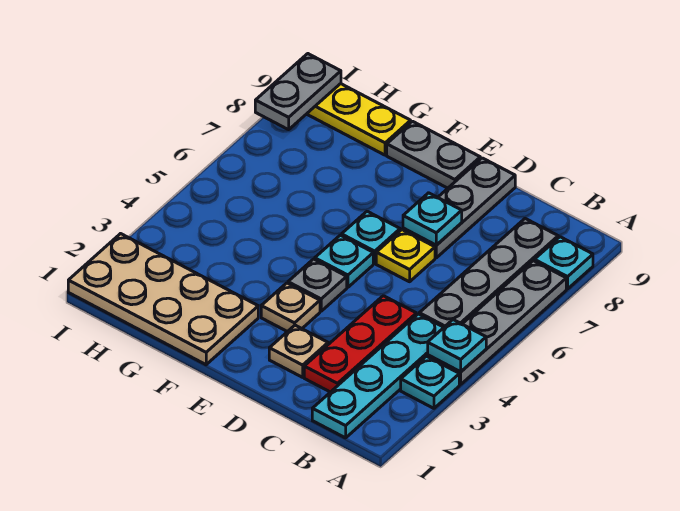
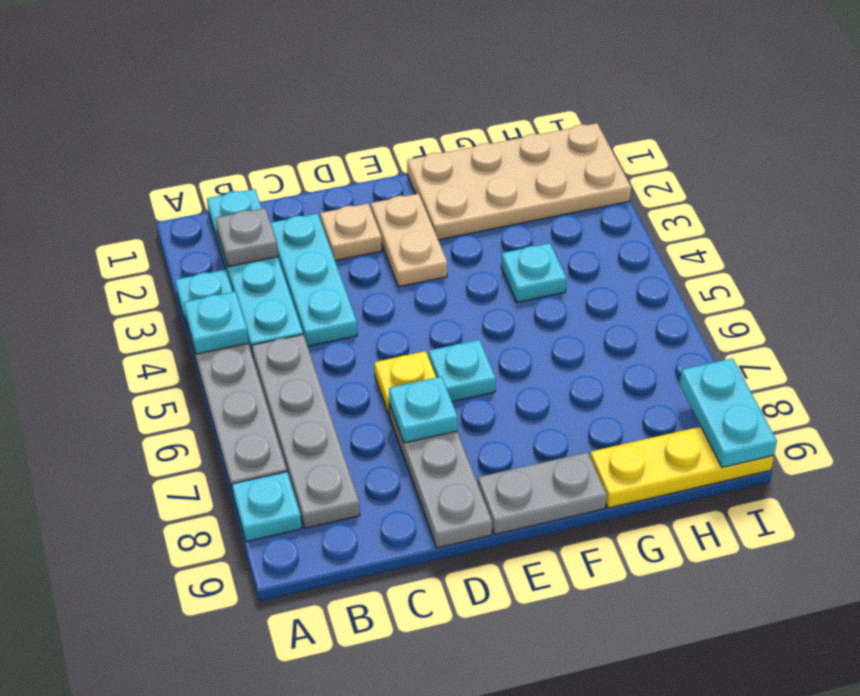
red 1x3 plate [304,296,416,392] -> cyan 1x3 plate [271,213,357,346]
tan 1x1 plate [261,283,320,332] -> tan 1x2 plate [371,194,447,287]
grey 1x1 plate [288,259,347,311] -> grey 1x1 plate moved to [216,208,278,267]
cyan 1x1 plate [315,235,373,287] -> cyan 1x1 plate moved to [501,243,567,302]
grey 1x2 plate [255,54,341,130] -> cyan 1x2 plate [680,358,777,467]

